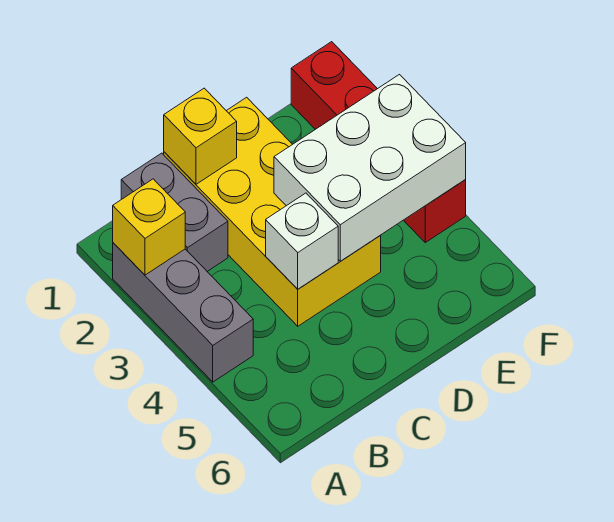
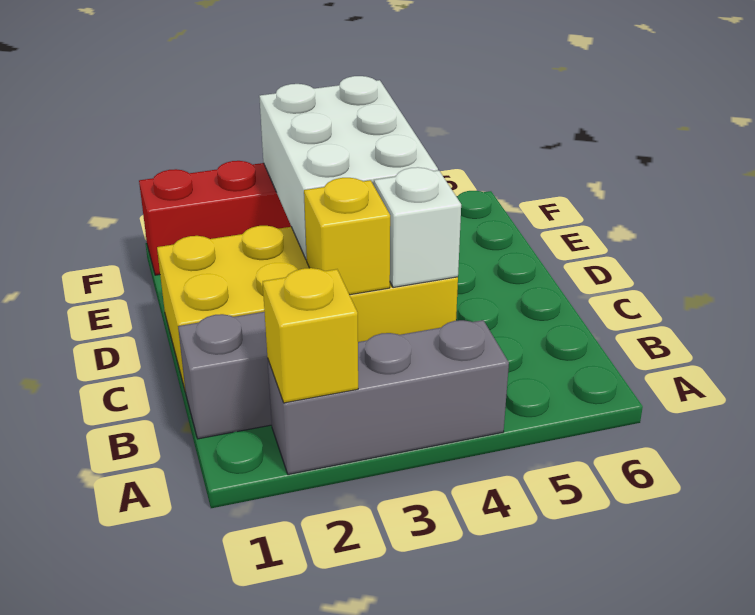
yellow 1x1 brick [164,88,237,184] -> yellow 1x1 brick moved to [304,178,390,295]

